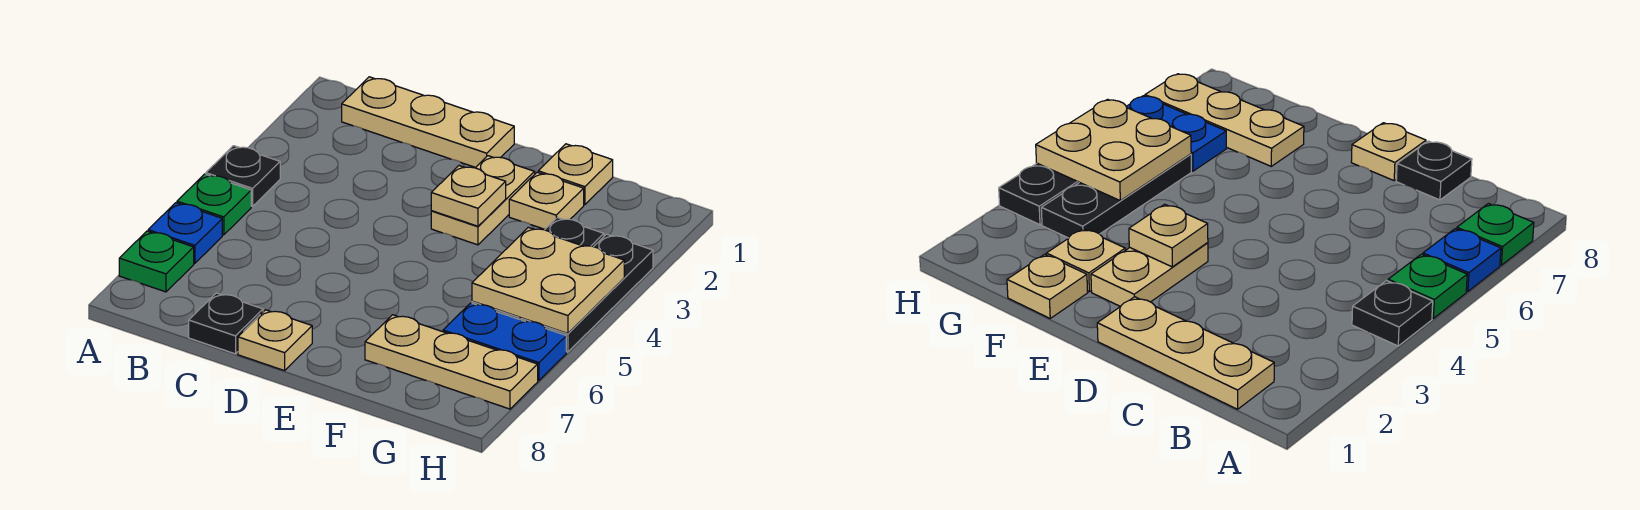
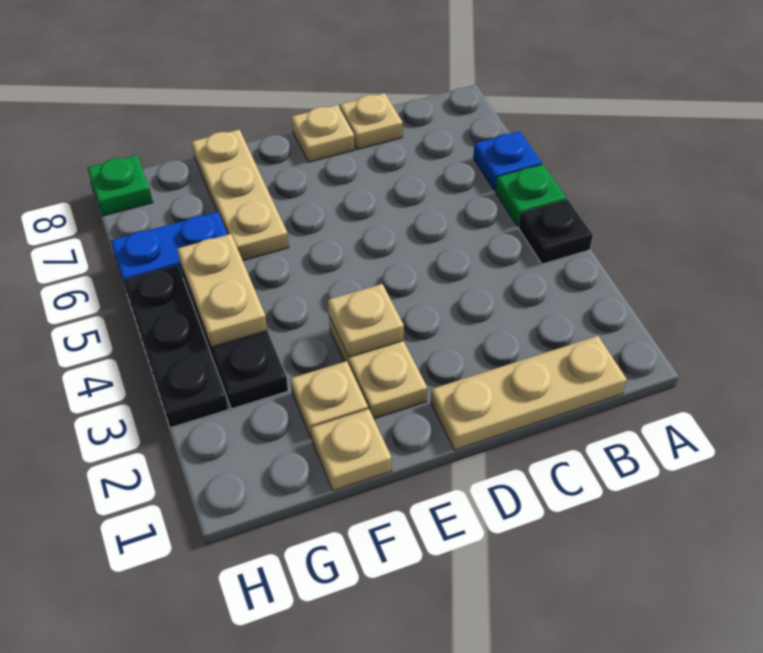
green 1x1 plate [119,231,194,292] -> green 1x1 plate moved to [87,155,153,216]
black 1x1 plate [189,293,263,354] -> tan 1x1 plate [340,93,403,150]
tan 1x3 plate [365,315,538,409] -> tan 1x3 plate turned to [192,130,289,261]
tan 2x2 plate [472,227,624,334] -> tan 1x2 plate [177,234,267,347]

